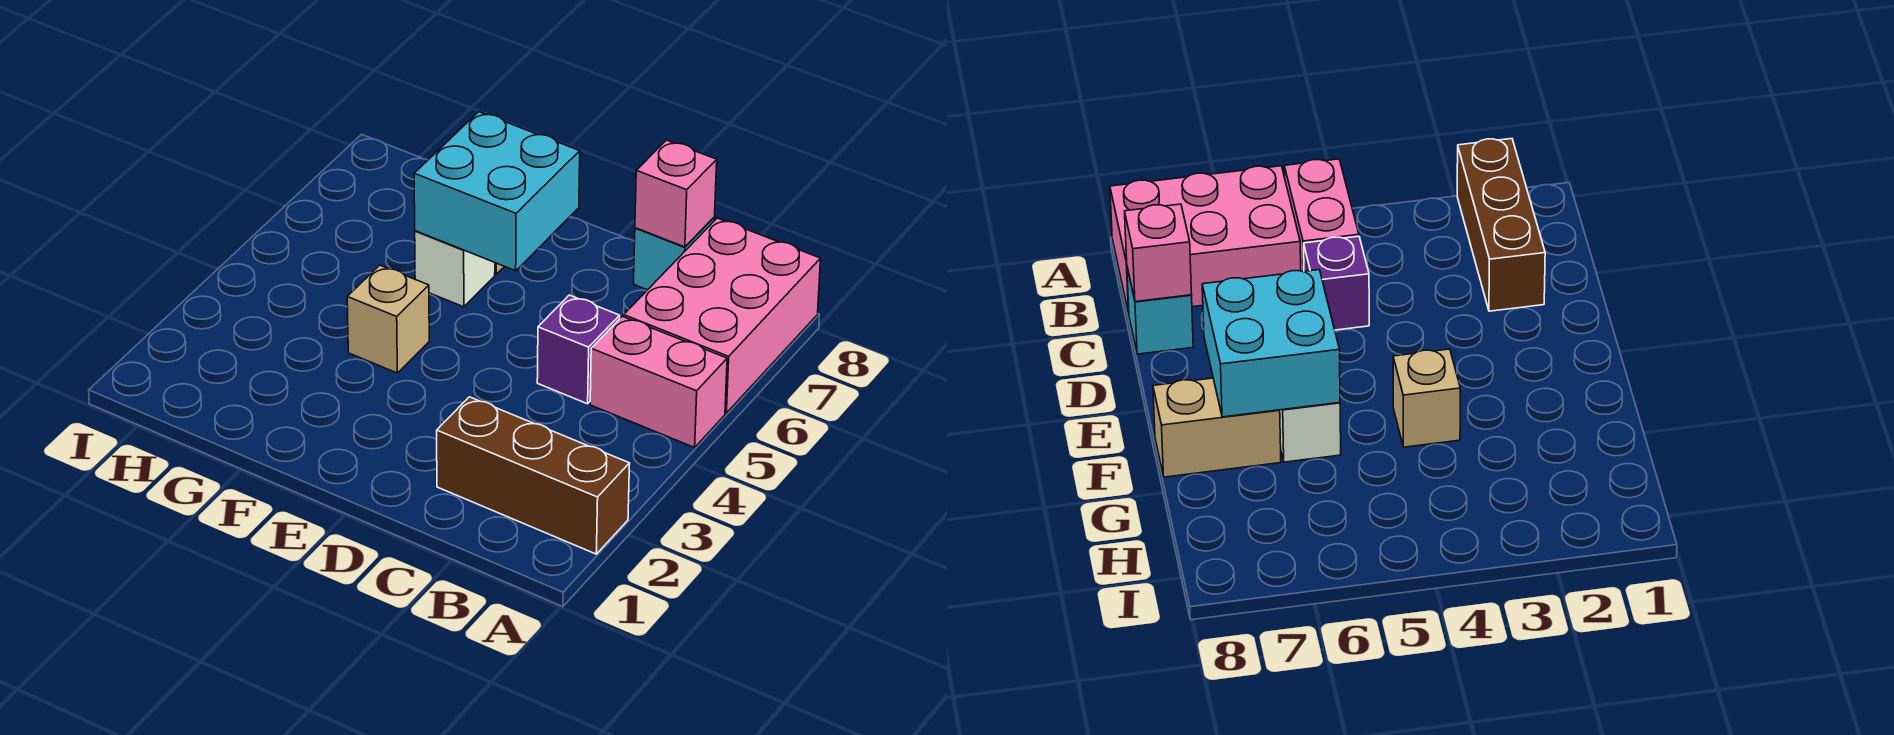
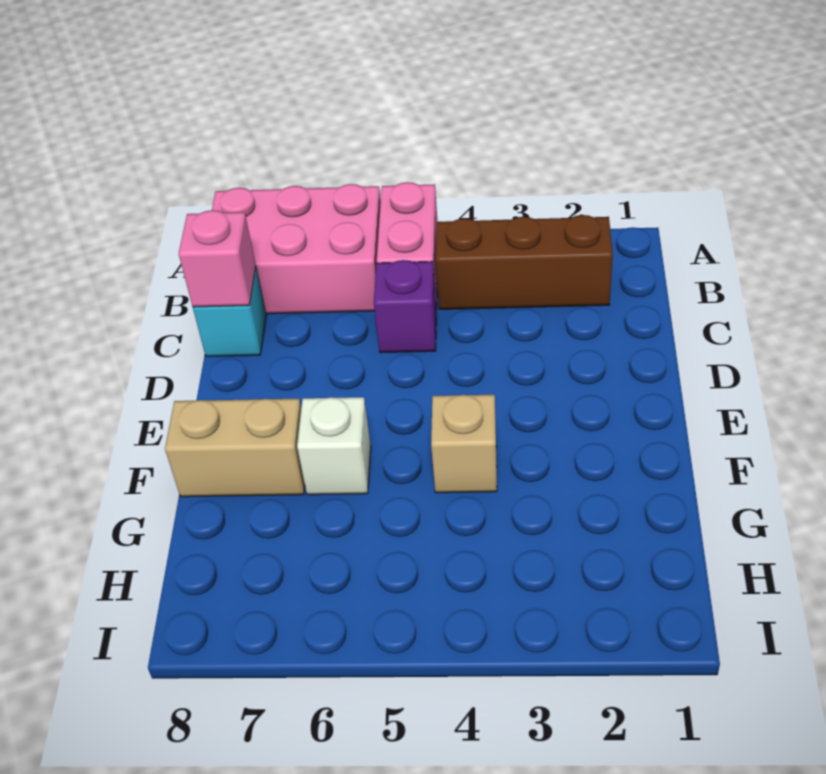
brown 1x3 brick [437,397,630,554] -> brown 1x3 brick turned to [436,215,613,309]
cyan 2x2 brick [414,112,580,271] -> none

